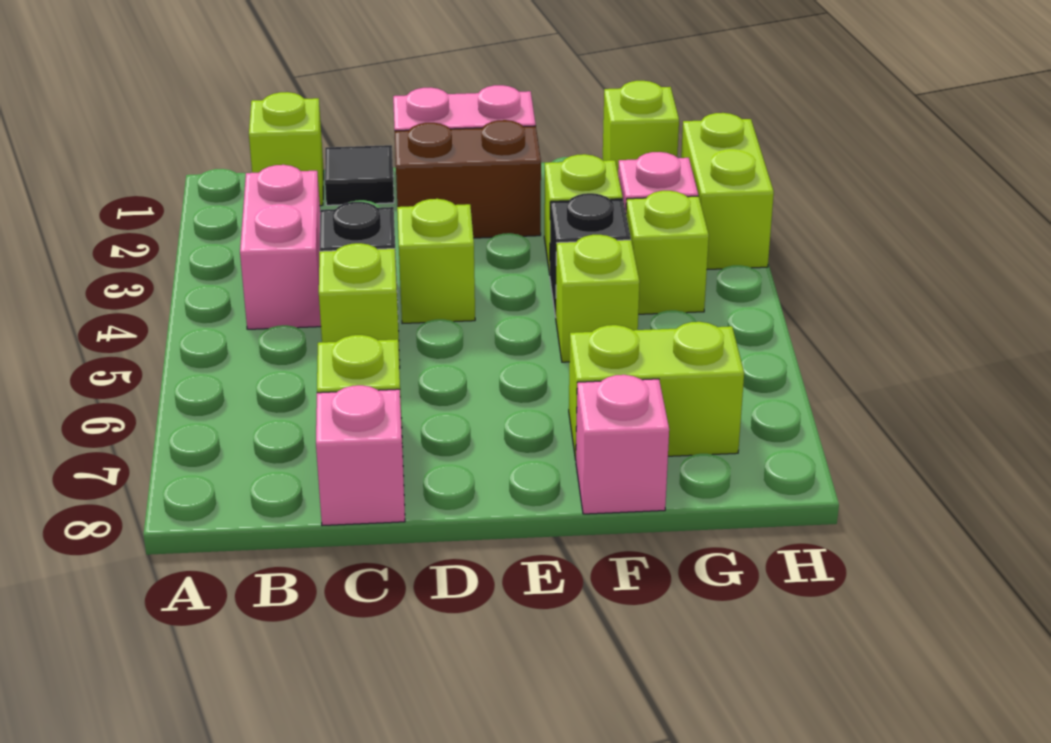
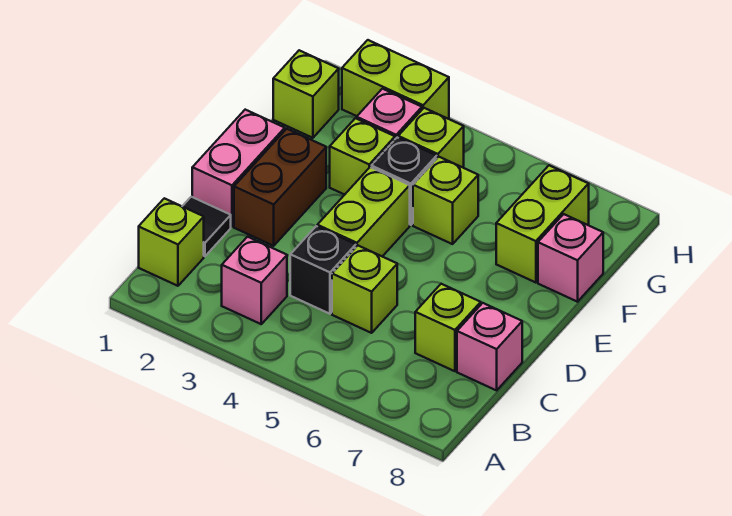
pink 1x2 brick [240,165,321,329] -> pink 1x1 brick [222,237,287,324]
lime 1x1 brick [397,199,475,324] -> lime 1x2 brick [317,167,410,256]

